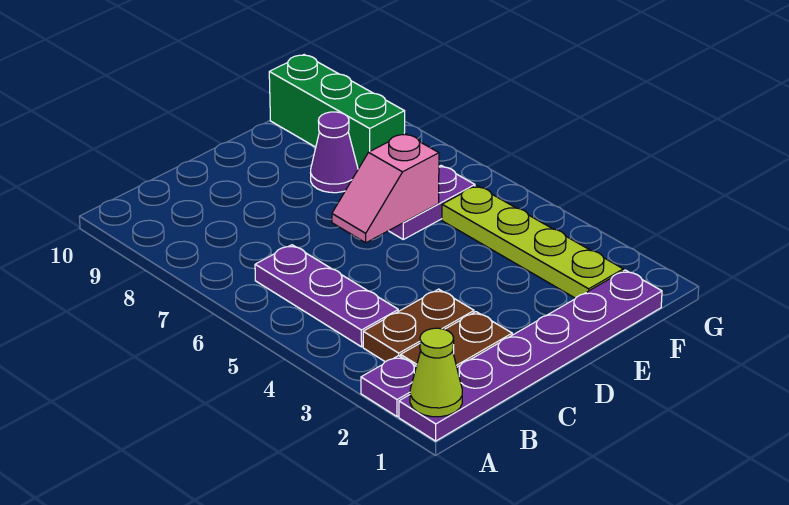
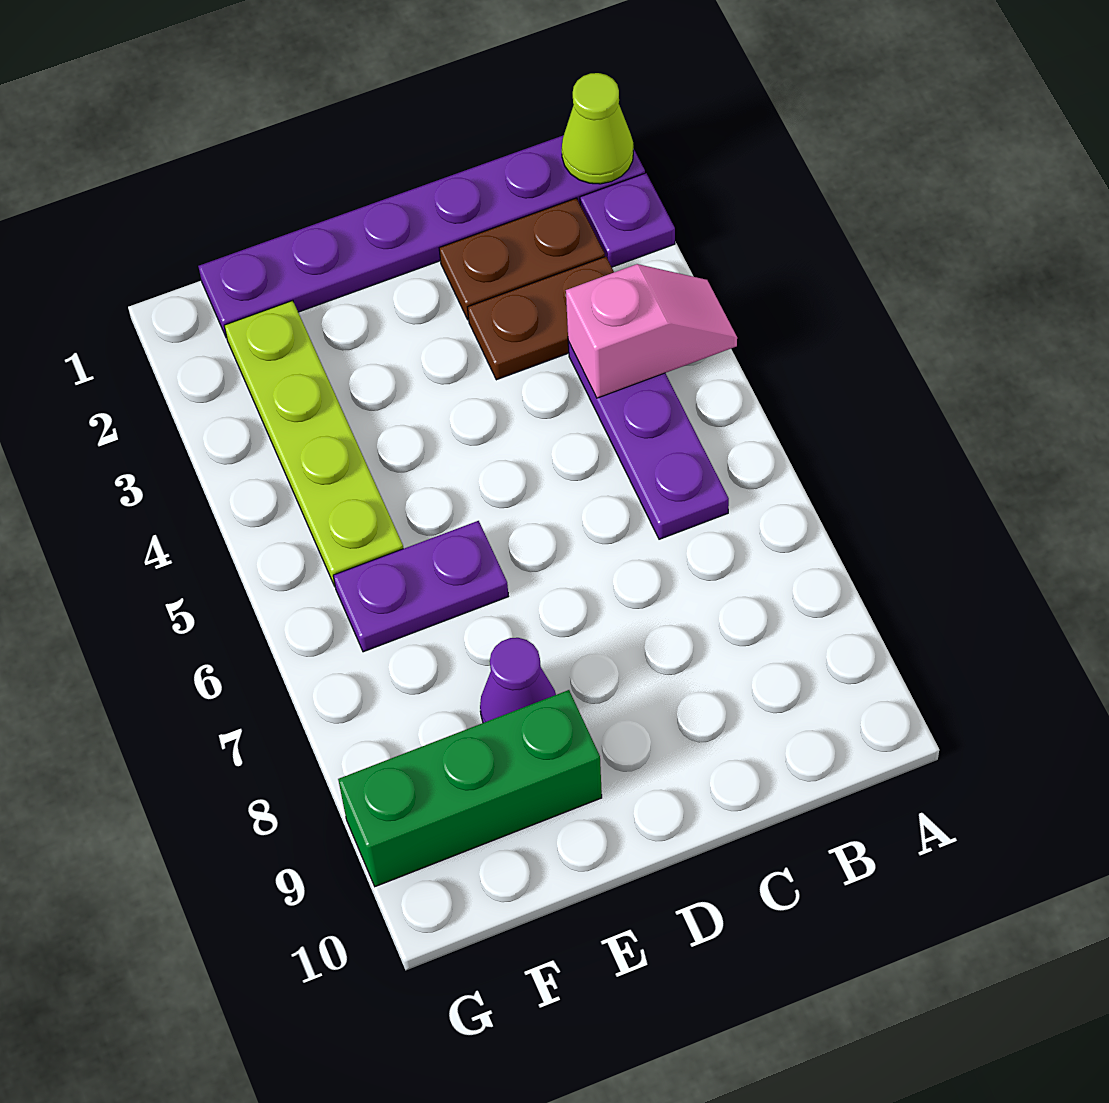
pink 1x2 slope [332,133,439,243] -> pink 1x2 slope moved to [566,264,737,398]
green 1x3 brick [269,55,405,169] -> green 1x3 brick turned to [338,690,602,887]

